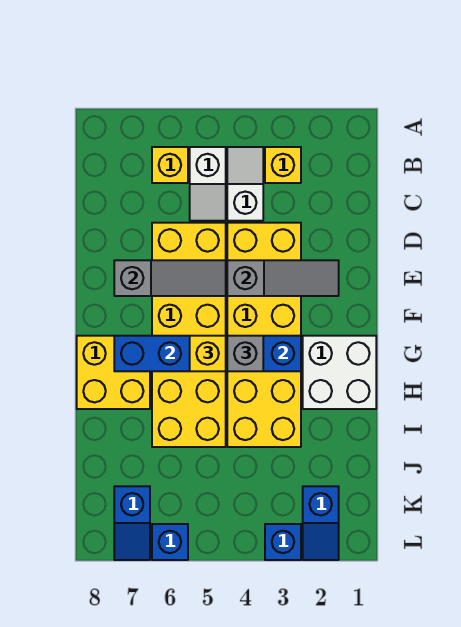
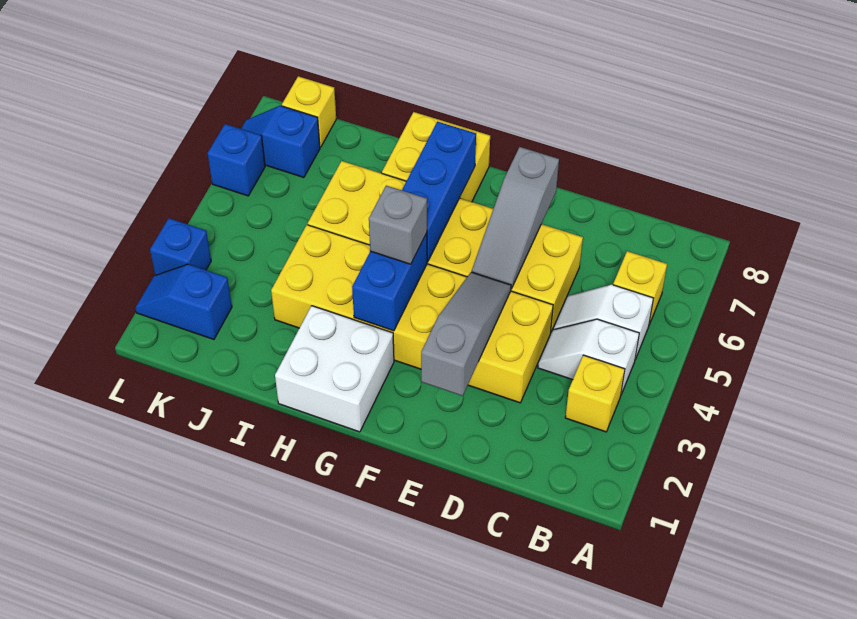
white 1x2 slope [227,147,263,221] -> white 1x2 slope turned to [538,319,639,394]
grey 1x3 slope [227,260,339,296] -> grey 1x3 slope turned to [421,272,511,396]
yellow 1x1 brick [190,336,226,371] -> yellow 1x1 brick moved to [282,76,336,147]

